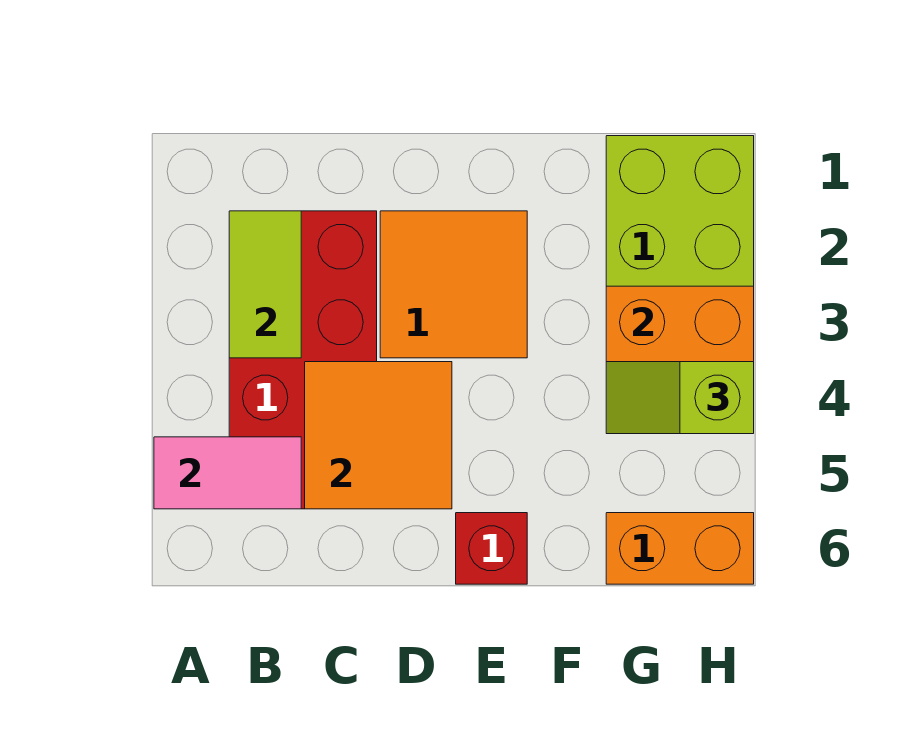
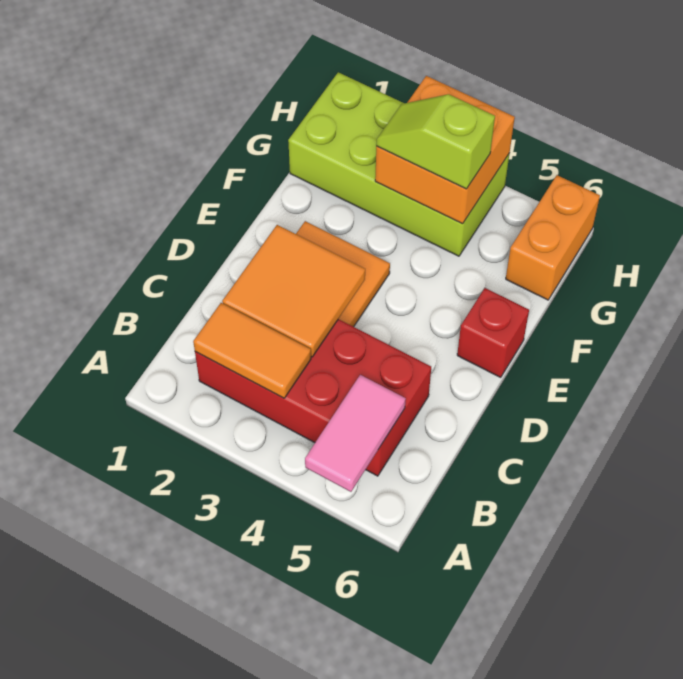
lime 1x2 tile [229,211,301,358] -> orange 1x2 tile [193,303,311,398]
orange 2x2 tile [305,362,452,509] -> orange 2x2 tile moved to [222,225,365,357]
lime 1x2 slope [606,362,754,434] -> lime 1x2 slope turned to [376,94,495,189]

